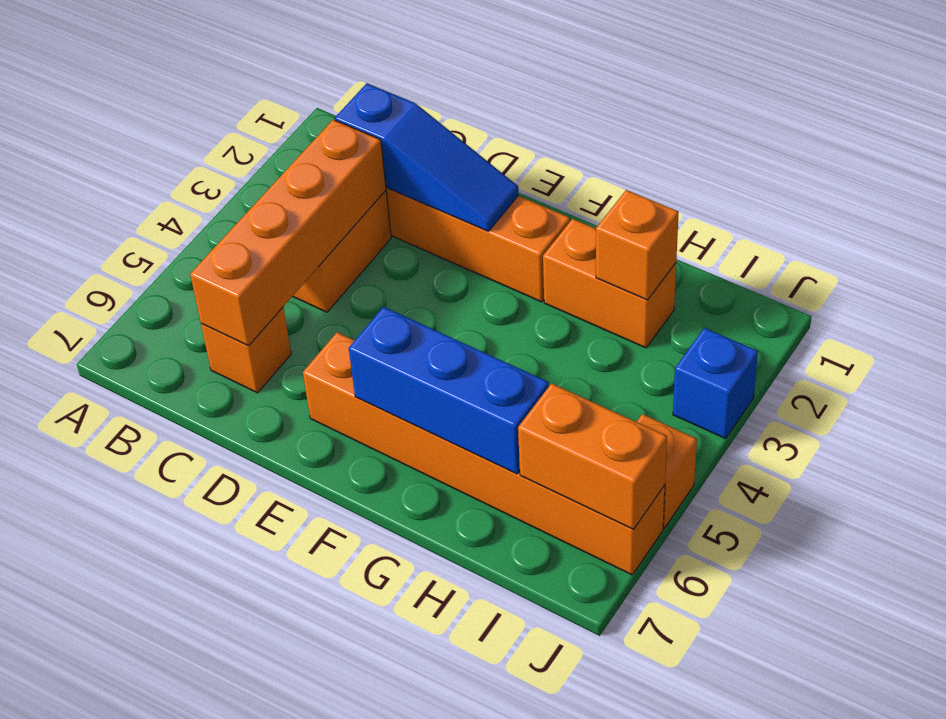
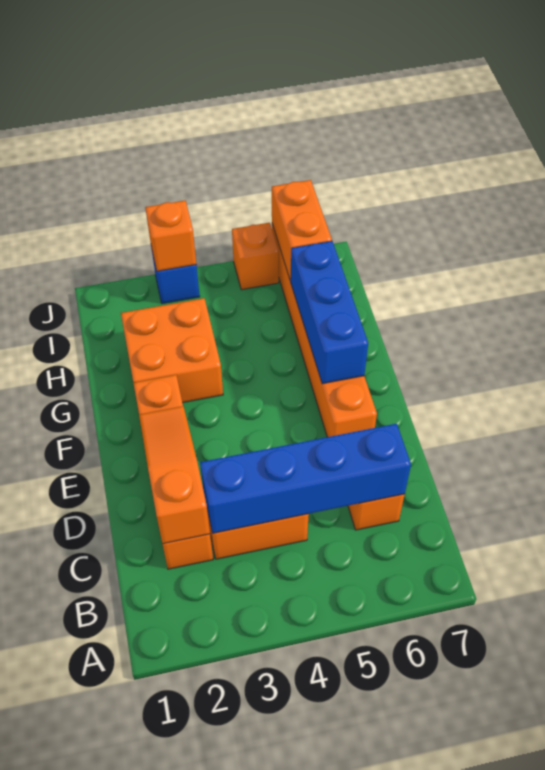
blue 1x3 slope [335,83,518,231] -> orange 1x3 slope [139,406,210,544]
orange 1x4 brick [190,120,386,346] -> blue 1x4 brick [200,424,411,533]
orange 1x2 brick [543,219,676,348] -> orange 2x2 brick [121,298,223,403]
orange 1x1 brick [596,190,679,300] -> orange 1x1 brick moved to [145,200,196,271]

